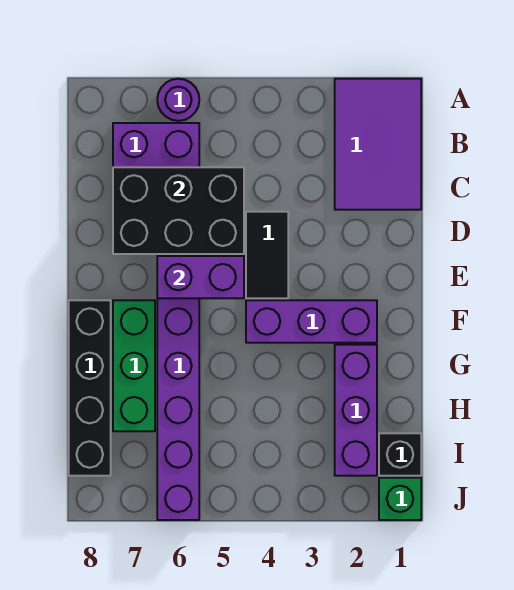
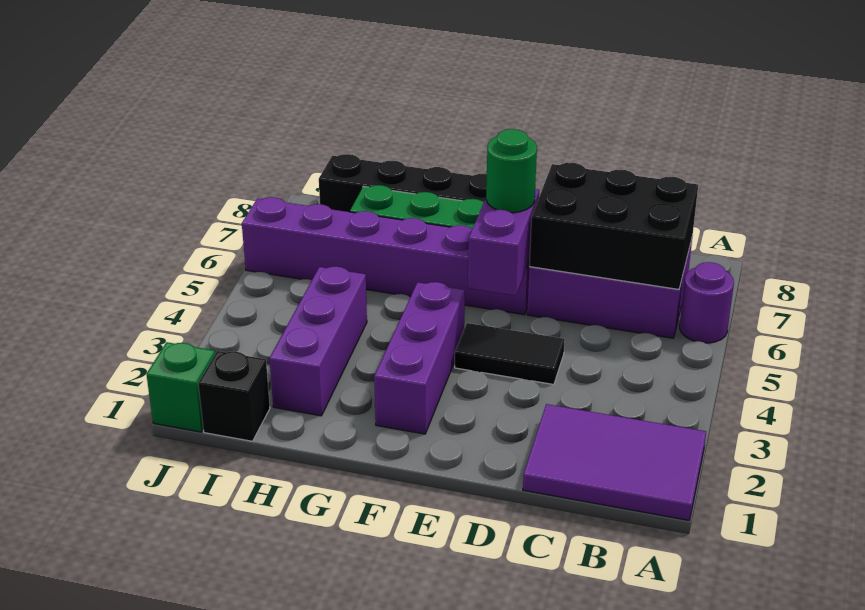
black 2x3 brick [113,167,244,254] -> black 2x3 brick turned to [529,163,698,289]
none -> green 1x1 round brick [486,129,537,213]
purple 1x3 brick [335,345,377,476] -> purple 1x3 brick turned to [269,267,367,416]

